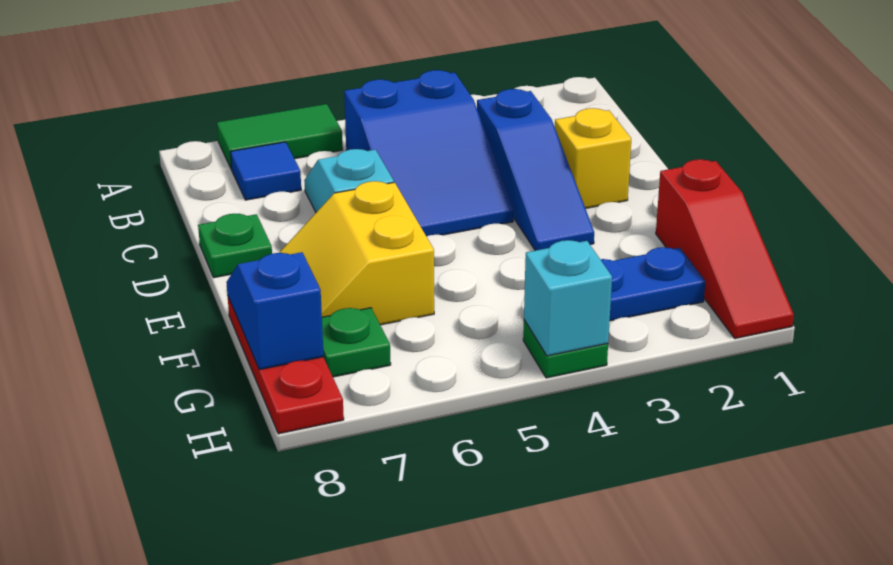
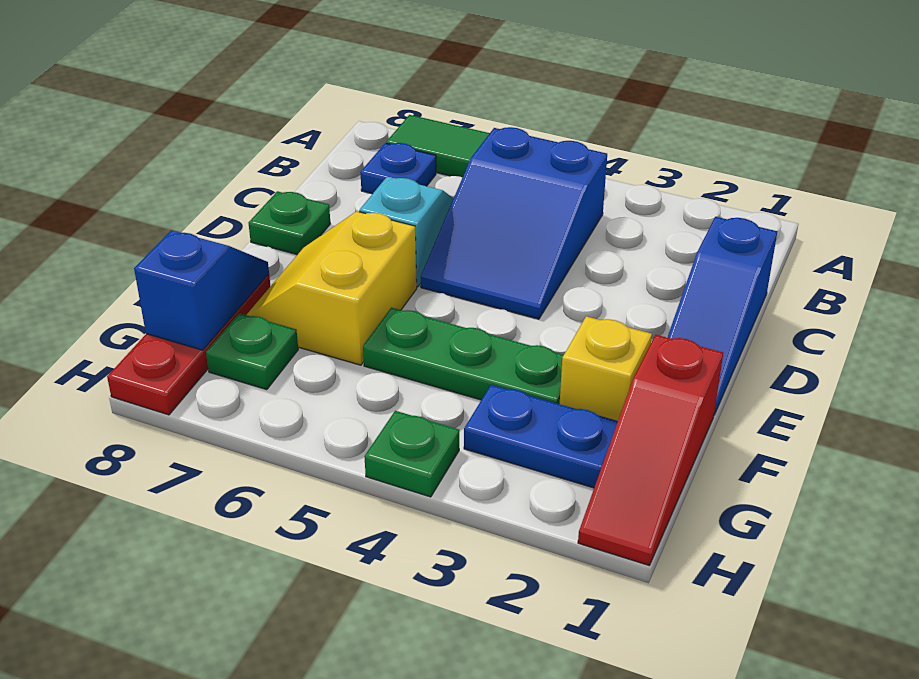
blue 1x1 tile [230,142,301,200] -> blue 1x1 plate [360,143,436,194]
blue 1x3 slope [477,89,594,251] -> blue 1x3 slope moved to [667,217,777,415]
yellow 1x1 brick [555,108,631,208] -> yellow 1x1 brick moved to [560,316,652,421]
none -> green 1x3 plate [363,308,564,404]
cyan 1x1 brick [524,240,612,356] -> none

